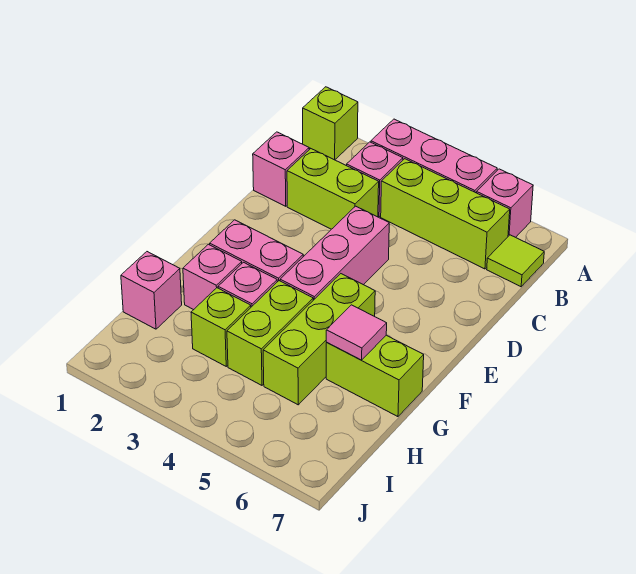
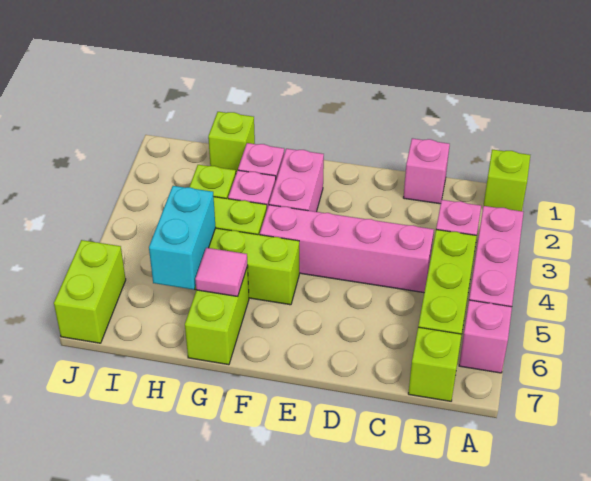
lime 1x1 tile [487,235,544,287] -> lime 1x1 brick [408,327,462,401]
lime 1x2 brick [287,149,379,229] -> lime 1x2 brick moved to [54,240,126,343]
pink 1x3 brick [280,206,389,300] -> pink 1x4 brick [260,205,434,293]
pink 1x1 brick [121,252,182,329] -> lime 1x1 brick [208,112,255,173]
none -> cyan 1x2 brick [149,186,216,290]

